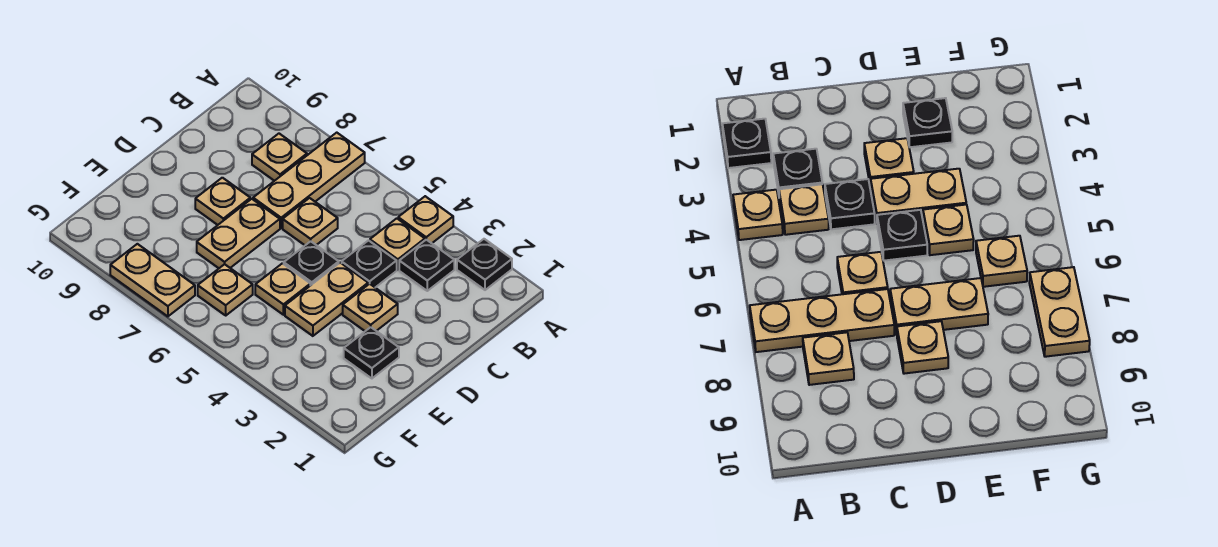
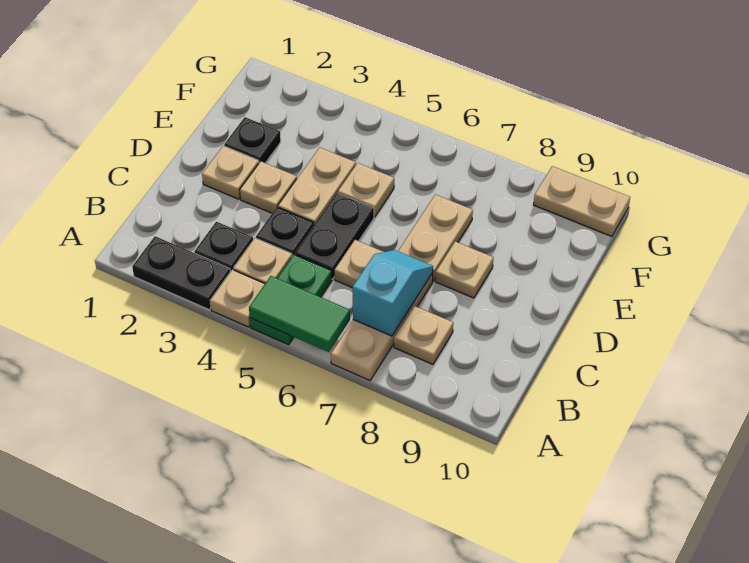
black 1x1 plate [457,239,512,290] -> black 1x2 plate [132,236,231,310]
none -> green 1x2 plate [250,255,332,345]
none -> green 1x2 tile [249,276,350,352]
none -> cyan 1x2 slope [352,250,433,336]
black 1x1 plate [284,241,339,285] -> black 1x2 plate [295,193,374,279]
tan 1x1 plate [198,264,253,315] -> tan 1x1 plate moved to [202,146,259,199]
tan 1x2 plate [110,244,195,316] -> tan 1x2 plate moved to [534,166,630,237]

